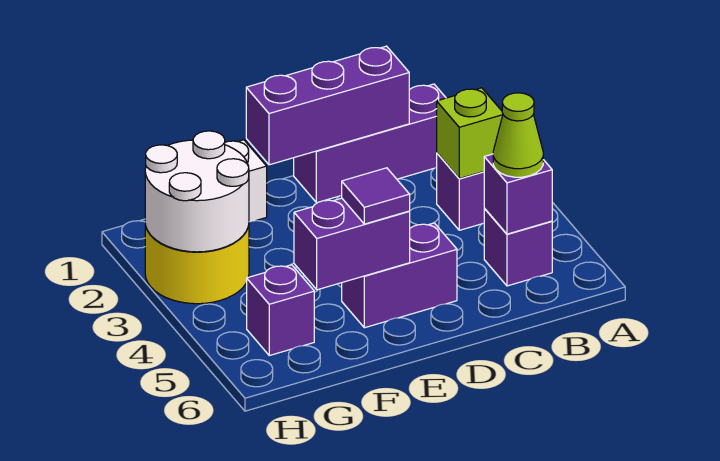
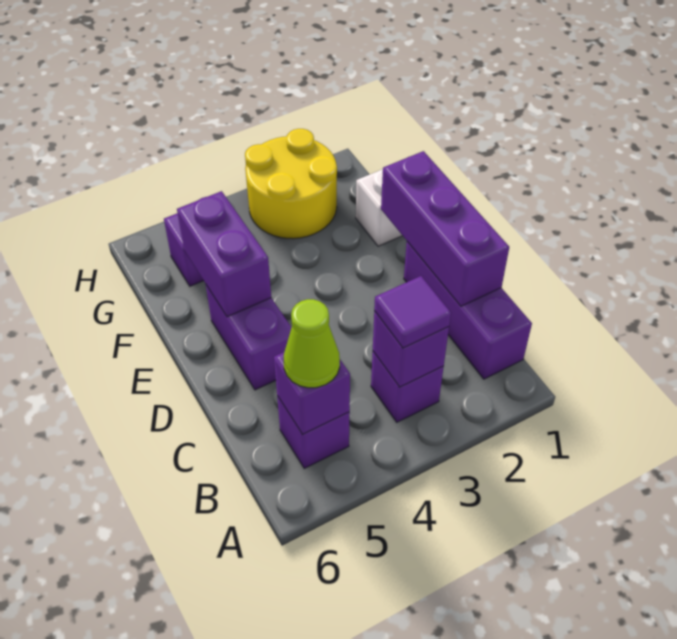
lime 1x1 brick [437,88,503,179] -> purple 1x1 brick [373,311,449,387]
purple 1x1 tile [342,168,410,224] -> purple 1x1 tile moved to [374,276,451,348]
white 2x2 round brick [145,131,249,252] -> none

